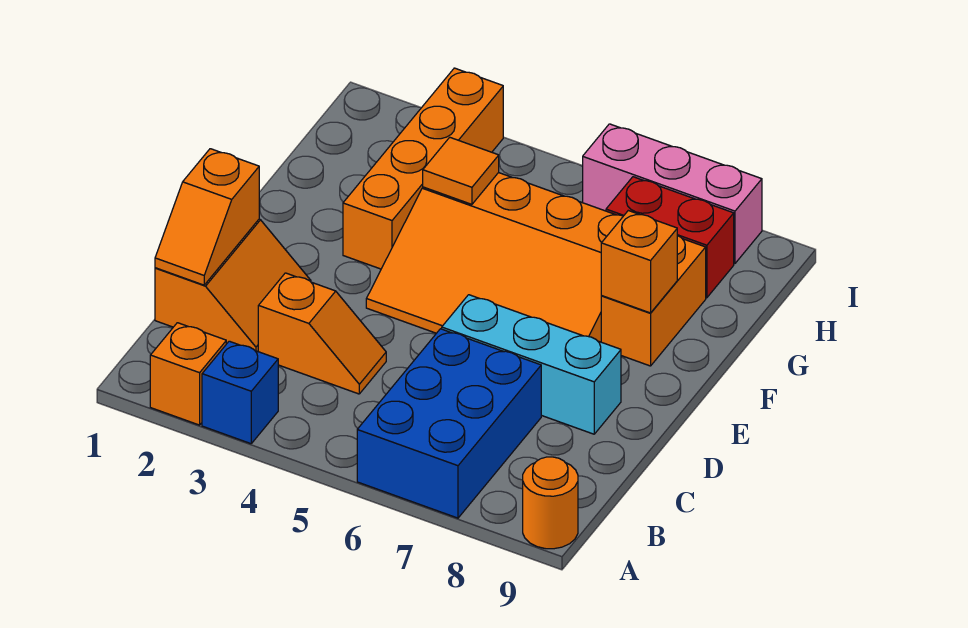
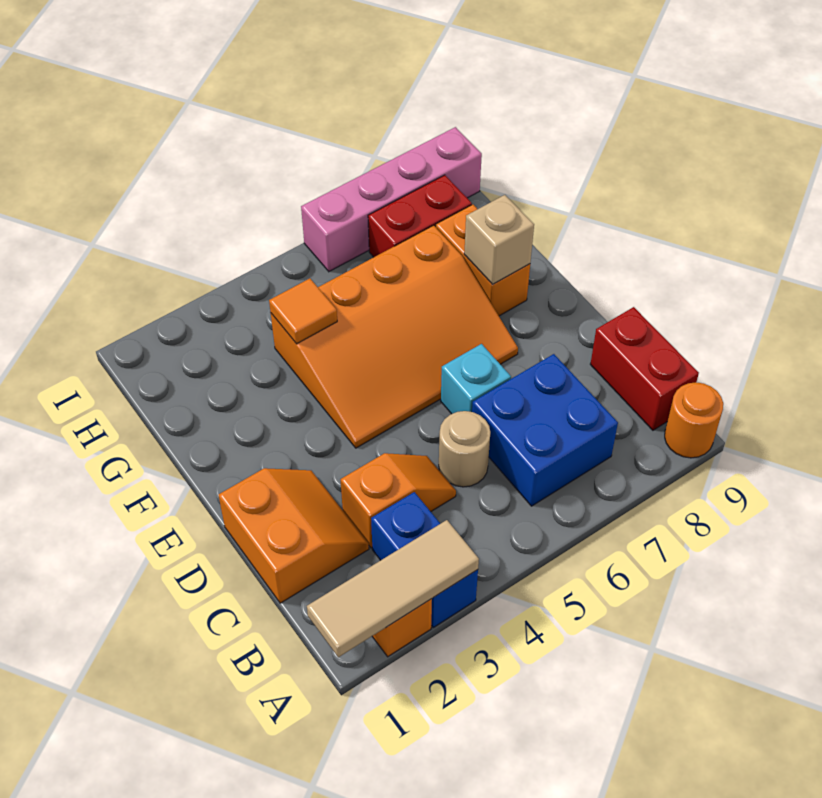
none -> tan 1x3 tile [307,520,479,657]
blue 1x1 brick [202,341,278,444] -> blue 1x2 brick [371,492,478,627]
blue 2x3 brick [357,329,541,518] -> blue 2x2 brick [472,354,618,506]
none -> red 1x2 brick [590,307,699,430]
orange 1x2 slope [155,149,259,285] -> none
none -> tan 1x1 round brick [439,411,490,487]
cyan 1x3 brick [442,295,621,434] -> cyan 1x1 brick [441,344,511,414]
orange 1x4 brick [343,68,503,269] -> none
orange 1x1 brick [601,211,677,313] -> tan 1x1 brick [464,195,534,285]
pink 1x3 brick [583,124,762,264] -> pink 1x4 brick [301,127,482,271]

